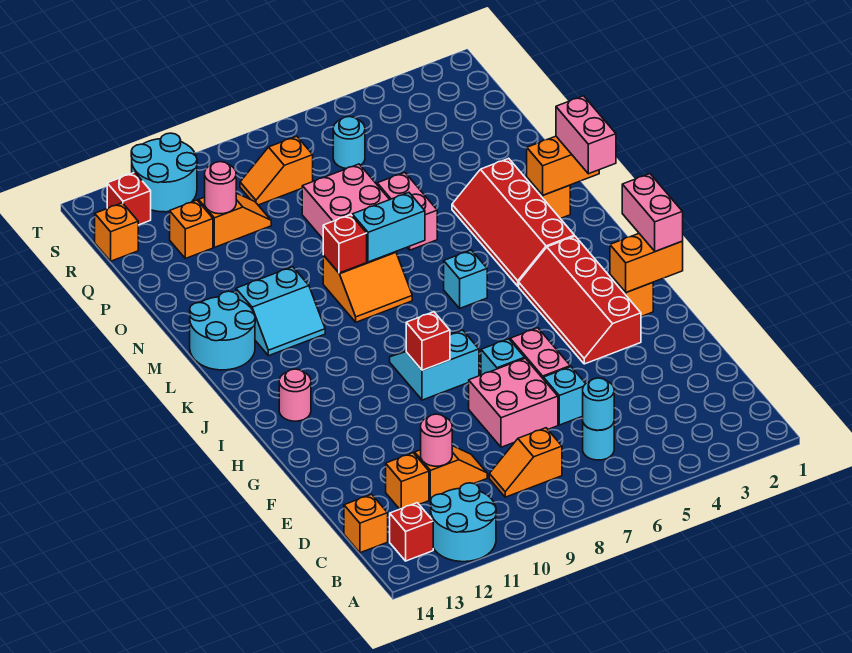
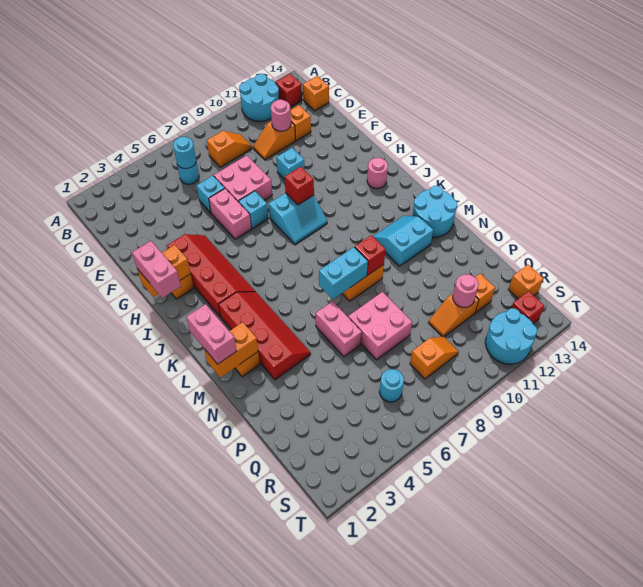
cyan 1x1 brick [444,250,487,308] -> cyan 1x1 brick moved to [277,148,304,180]

